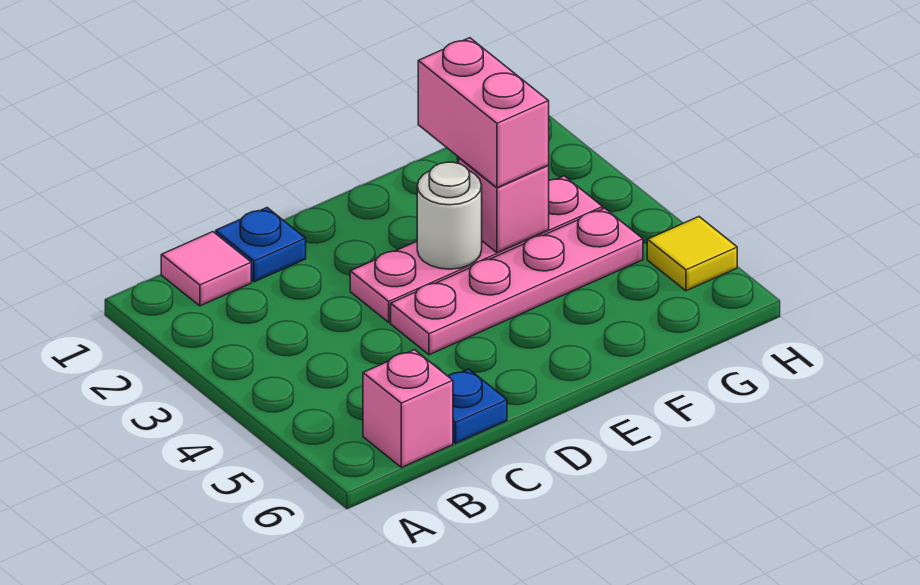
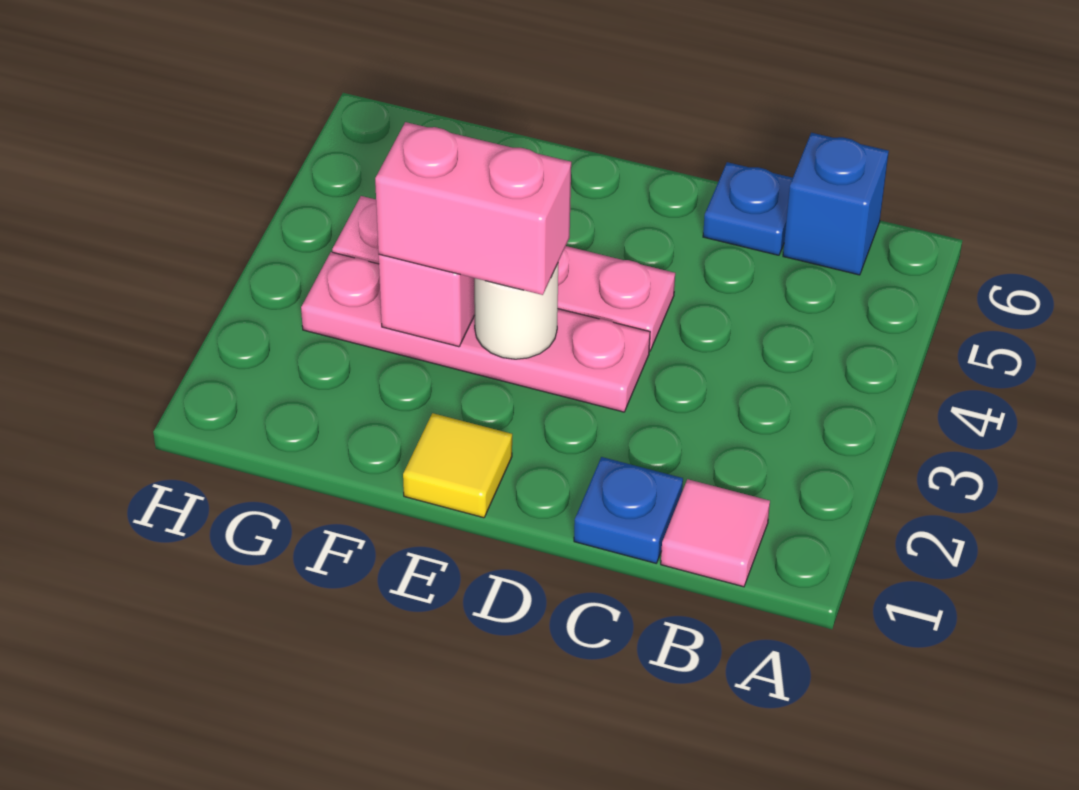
pink 1x1 brick [363,350,453,467] -> blue 1x1 brick [783,133,889,275]
pink 1x2 brick [418,38,549,188] -> pink 1x2 brick turned to [375,122,571,295]
yellow 1x1 tile [647,217,737,291] -> yellow 1x1 tile moved to [403,413,512,518]

